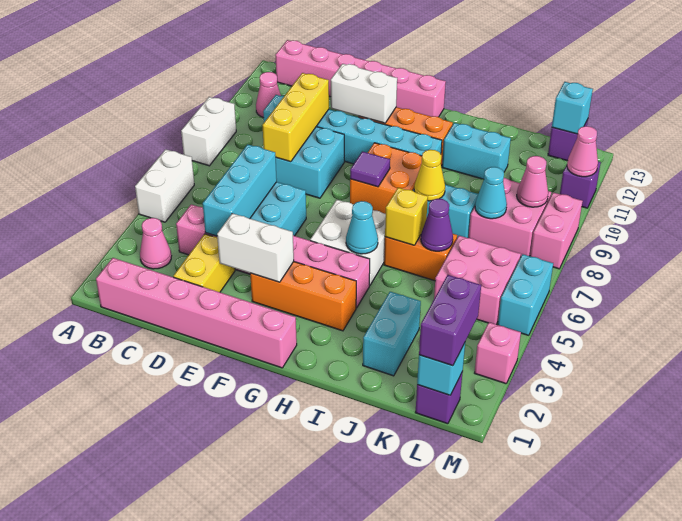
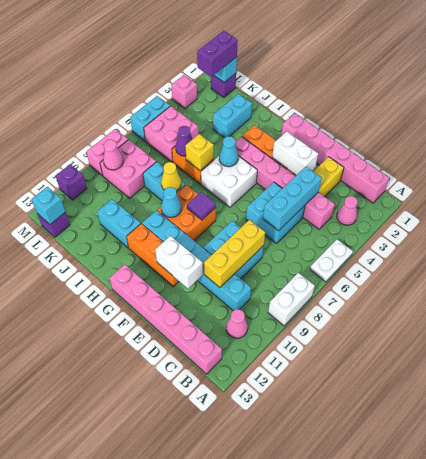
white 1x2 brick [135,149,194,222] -> white 1x2 plate [310,239,353,282]
cyan 1x1 cone [475,167,507,219] -> cyan 1x1 cone moved to [161,187,181,217]
pink 1x1 cone [567,126,598,177] -> none

